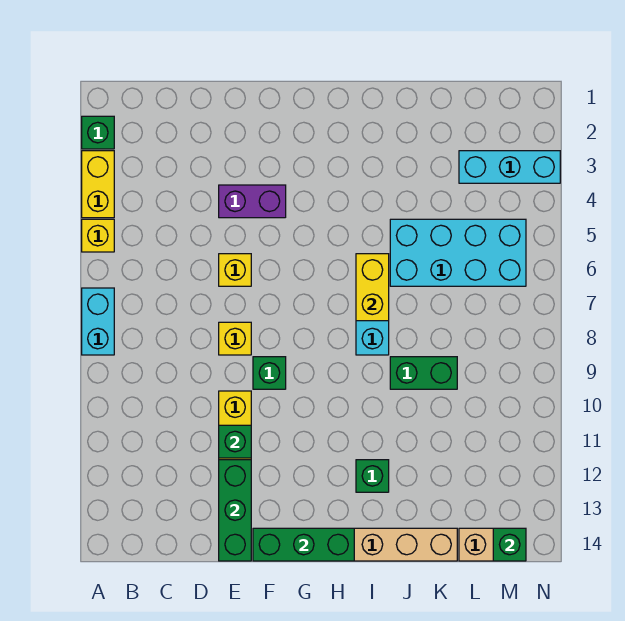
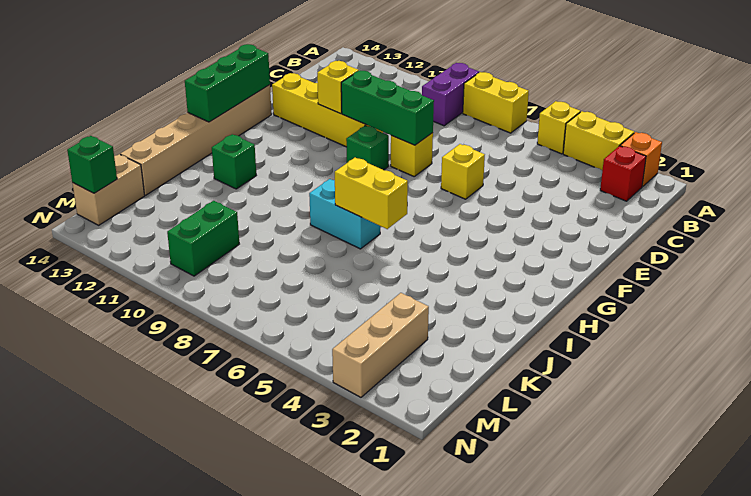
green 1x1 brick [82,116,114,149] -> orange 1x1 brick [620,132,662,187]
cyan 1x2 brick [82,288,114,355] -> yellow 1x2 brick [463,72,529,133]
none -> red 1x1 brick [600,146,646,201]
purple 1x2 brick [219,185,286,218] -> purple 1x2 brick moved to [422,63,479,126]
green 1x1 brick [219,425,251,458] -> yellow 1x1 brick [317,61,359,114]
green 1x3 brick [219,460,251,561] -> green 1x3 brick moved to [341,71,434,145]
cyan 2x4 brick [390,219,526,286] -> none
green 1x2 brick [390,357,457,389] -> green 1x2 brick moved to [167,201,239,276]
cyan 1x3 brick [459,151,560,183] -> tan 1x3 brick [332,293,429,397]

